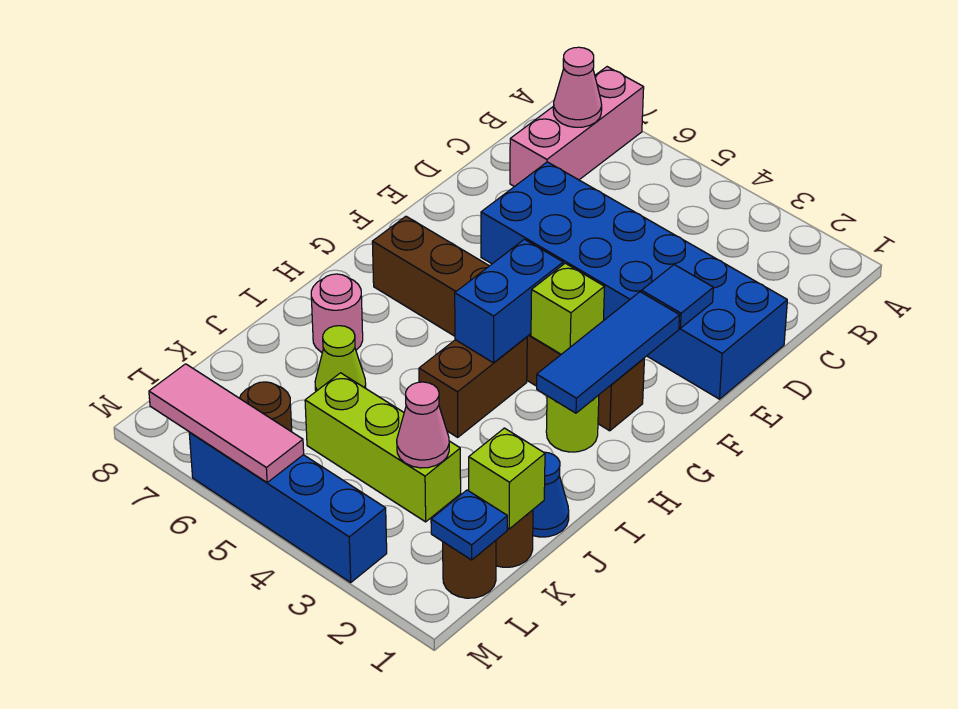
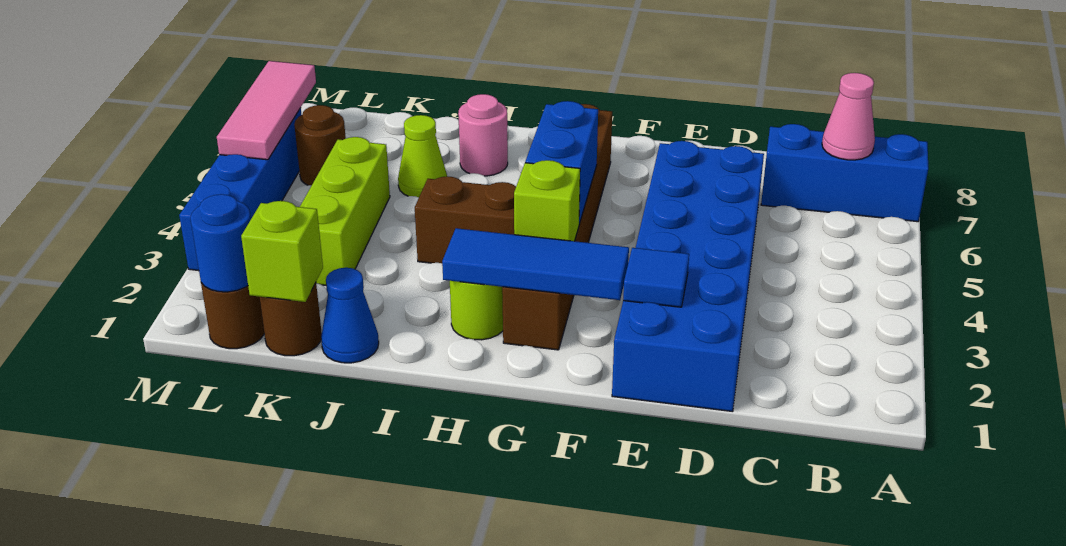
pink 1x3 brick [510,67,644,187] -> blue 1x3 brick [761,124,928,222]
blue 1x2 brick [455,239,563,363] -> blue 1x2 brick turned to [525,101,598,224]
pink 1x1 cone [397,382,449,468] -> none
blue 1x1 plate [431,490,507,560] -> blue 1x1 round brick [190,194,251,292]

